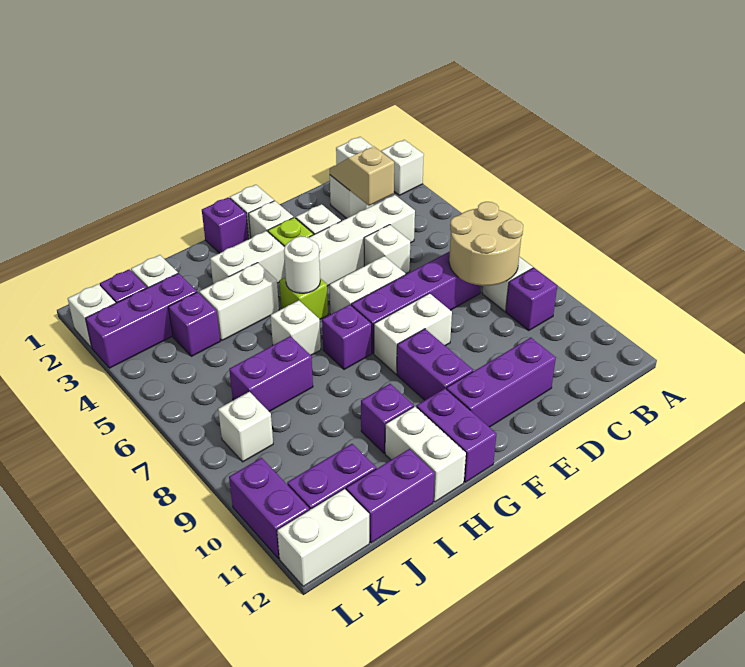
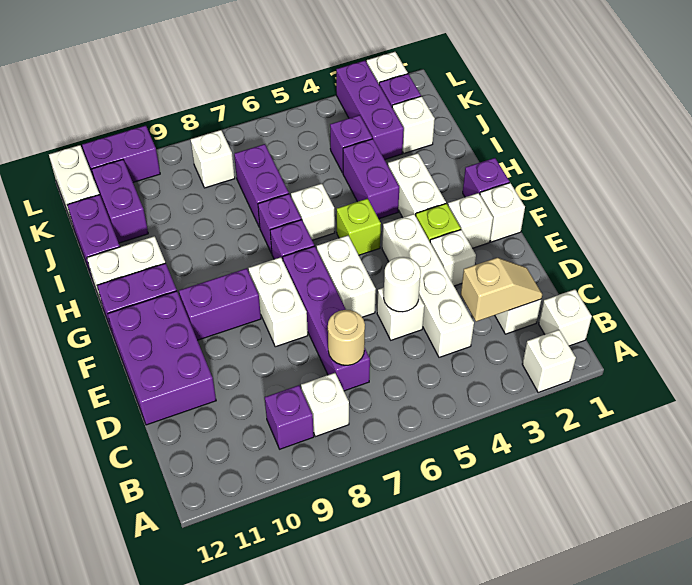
tan 2x2 round brick [449,202,523,286] -> tan 1x1 round brick [328,310,365,365]
purple 1x3 brick [447,338,556,427] -> purple 2x3 brick [108,291,216,425]
white 1x1 round brick [284,236,320,293] -> white 1x1 round brick moved to [384,257,421,312]
white 1x2 brick [199,263,279,340] -> purple 1x2 brick [343,139,399,219]
purple 1x1 brick [361,384,414,453] -> purple 1x1 brick moved to [258,194,301,253]

